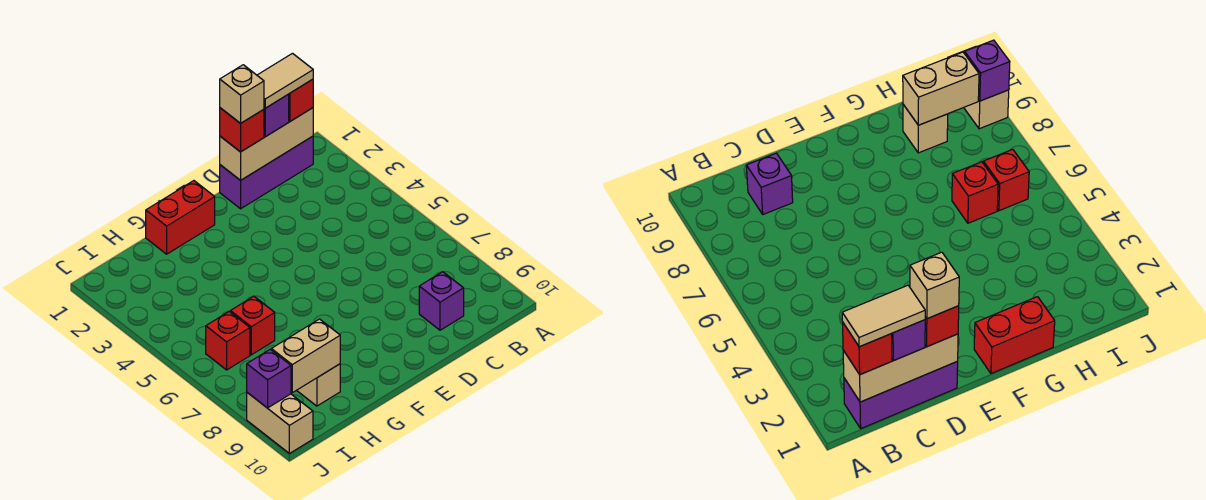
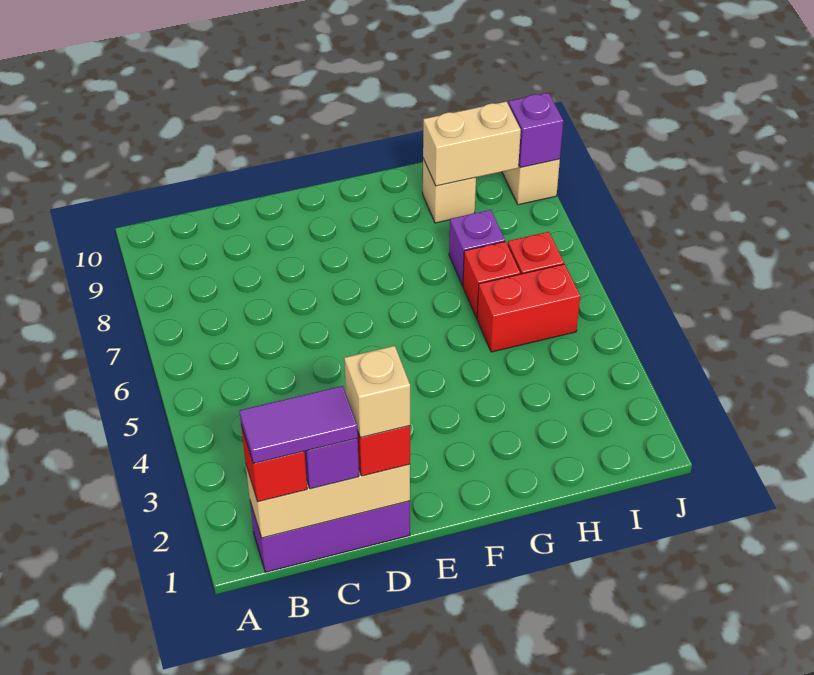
tan 1x2 tile [257,53,313,108] -> purple 1x2 tile [240,386,358,463]
purple 1x1 brick [419,272,464,330] -> purple 1x1 brick moved to [449,210,505,286]
red 1x2 brick [146,181,215,254] -> red 1x2 brick moved to [477,264,580,352]

